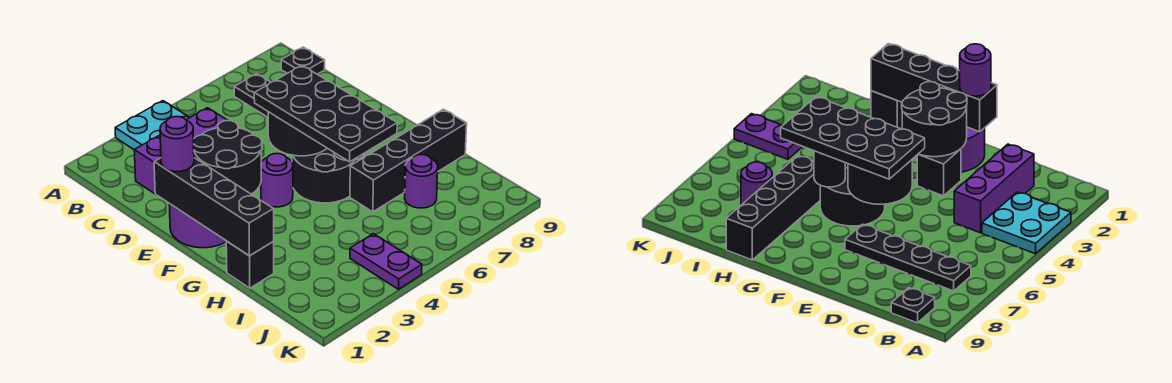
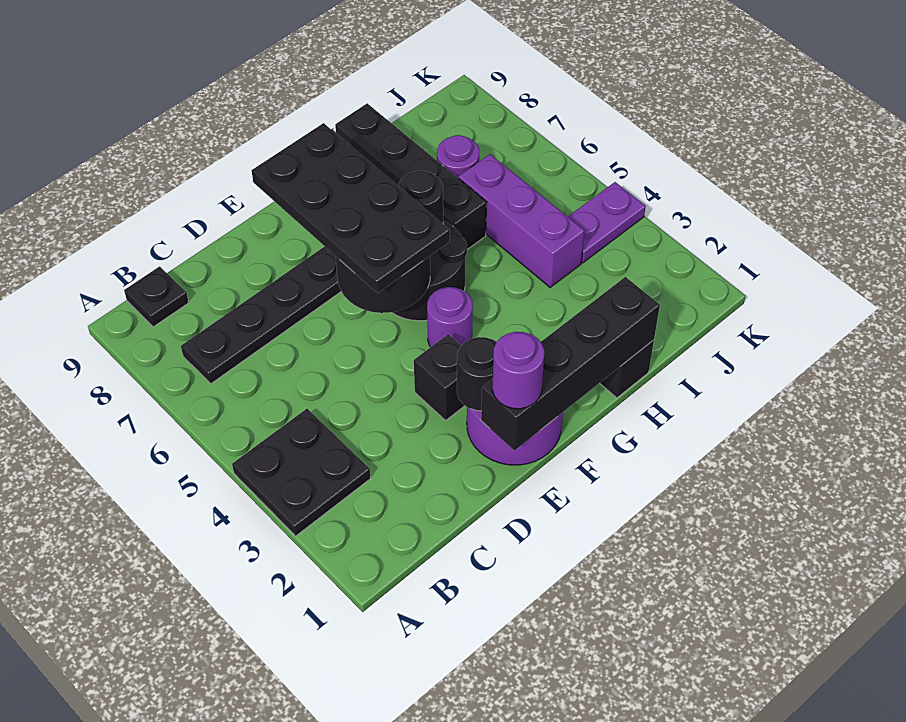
cyan 2x2 plate [115,101,190,150] -> black 2x2 plate [232,409,370,536]
purple 1x3 brick [134,108,228,194] -> purple 1x3 brick moved to [458,154,584,287]
black 2x2 round brick [194,121,262,194] -> black 1x1 round brick [457,337,496,411]
black 2x4 plate [254,65,397,162] -> black 2x4 plate turned to [252,123,450,293]

